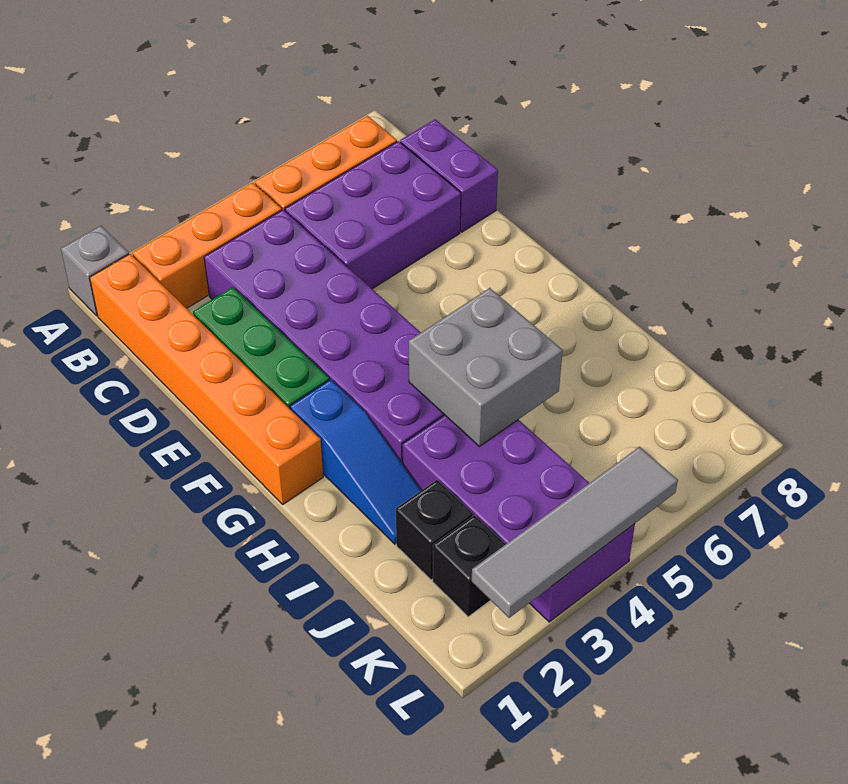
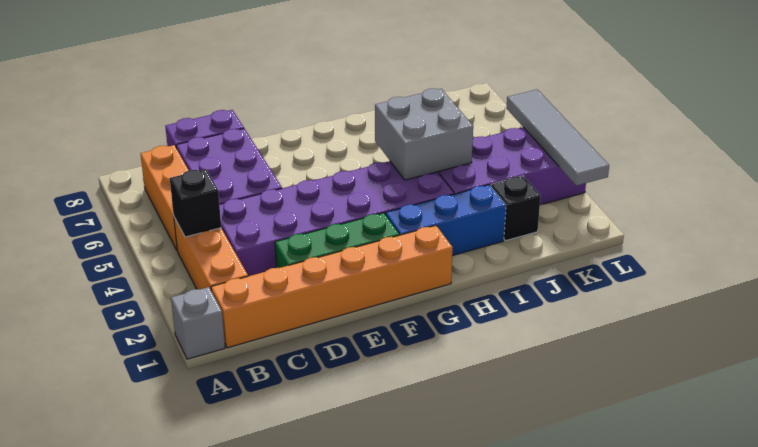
blue 1x3 slope [290,379,421,544] -> blue 1x3 brick [386,185,506,256]
black 1x1 brick [433,515,505,617] -> black 1x1 brick moved to [170,169,221,237]

